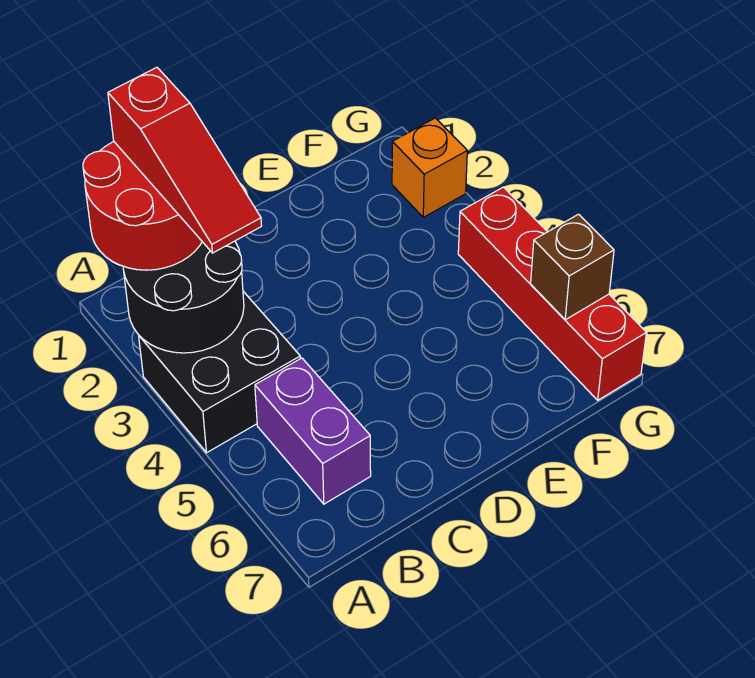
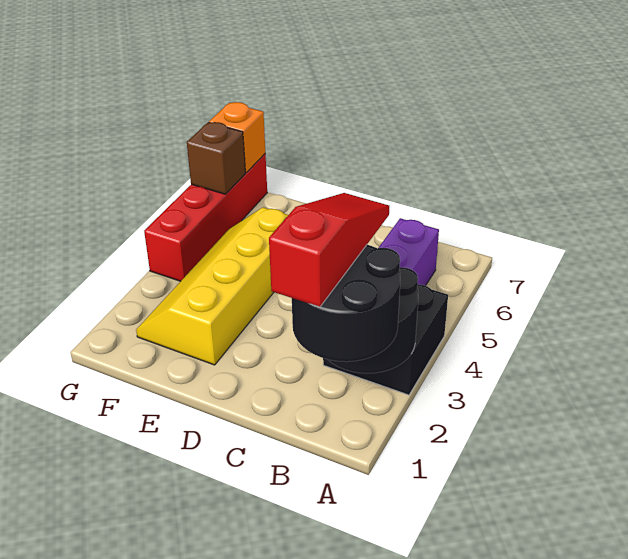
red 2x2 round brick [83,142,202,270] -> black 2x2 round brick [292,245,400,362]
none -> yellow 2x4 slope [136,207,288,365]
orange 1x1 brick [392,118,467,217] -> orange 1x1 brick moved to [209,102,265,173]

